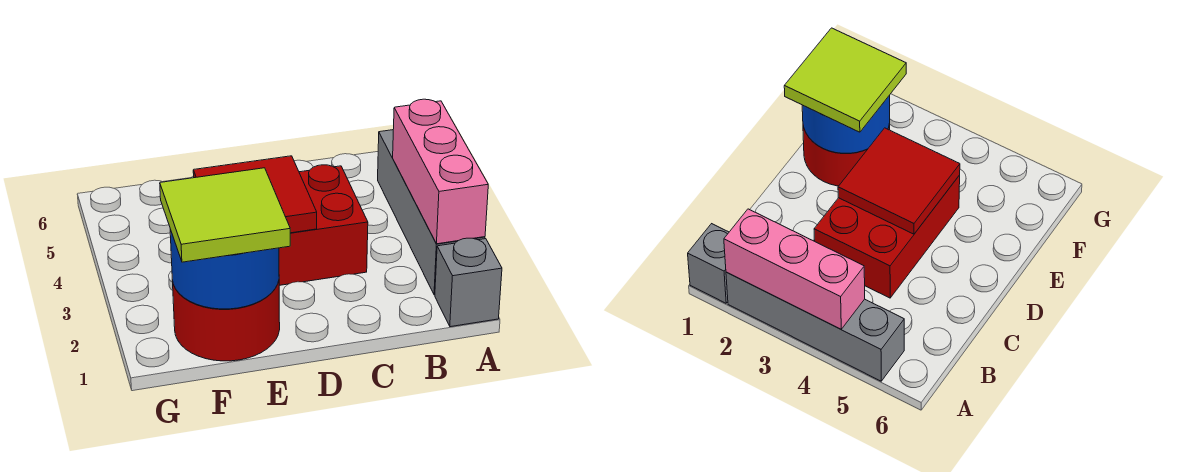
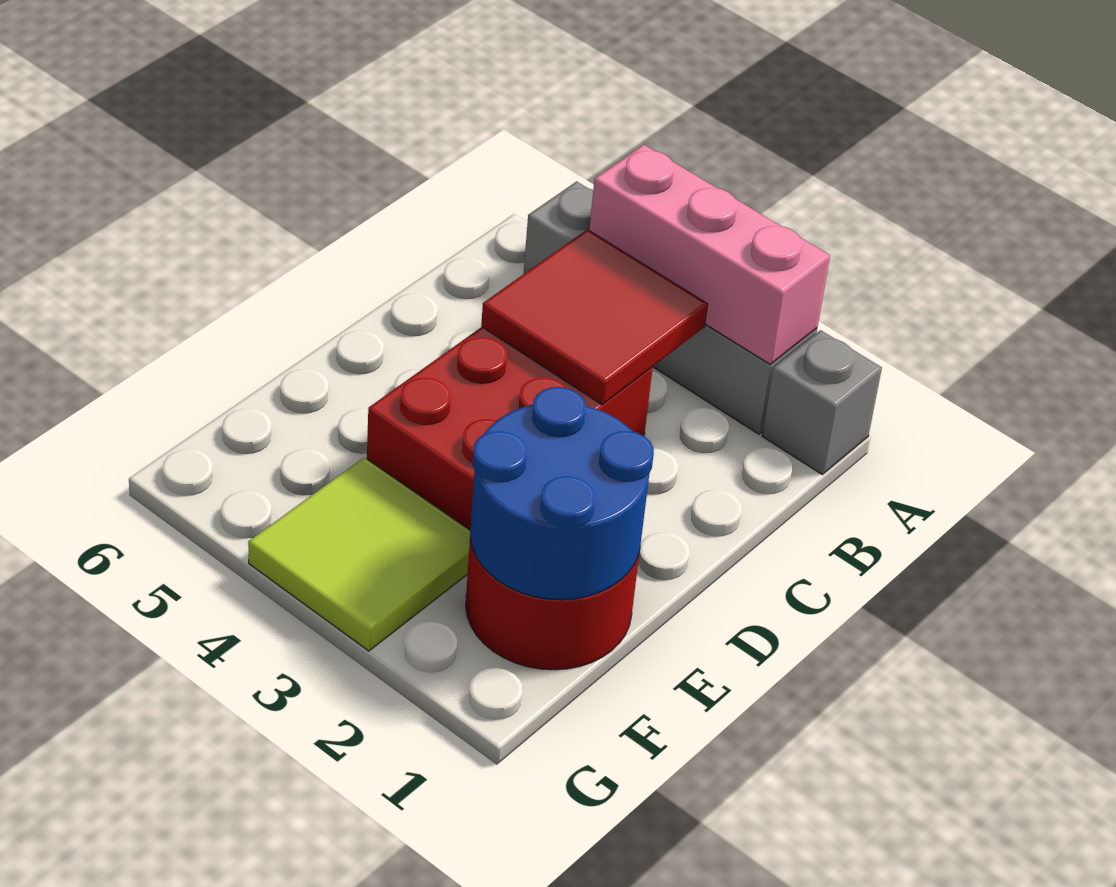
red 2x2 tile [193,156,317,233] -> red 2x2 tile moved to [481,230,708,405]
lime 2x2 tile [160,168,290,262] -> lime 2x2 tile moved to [248,457,470,651]

